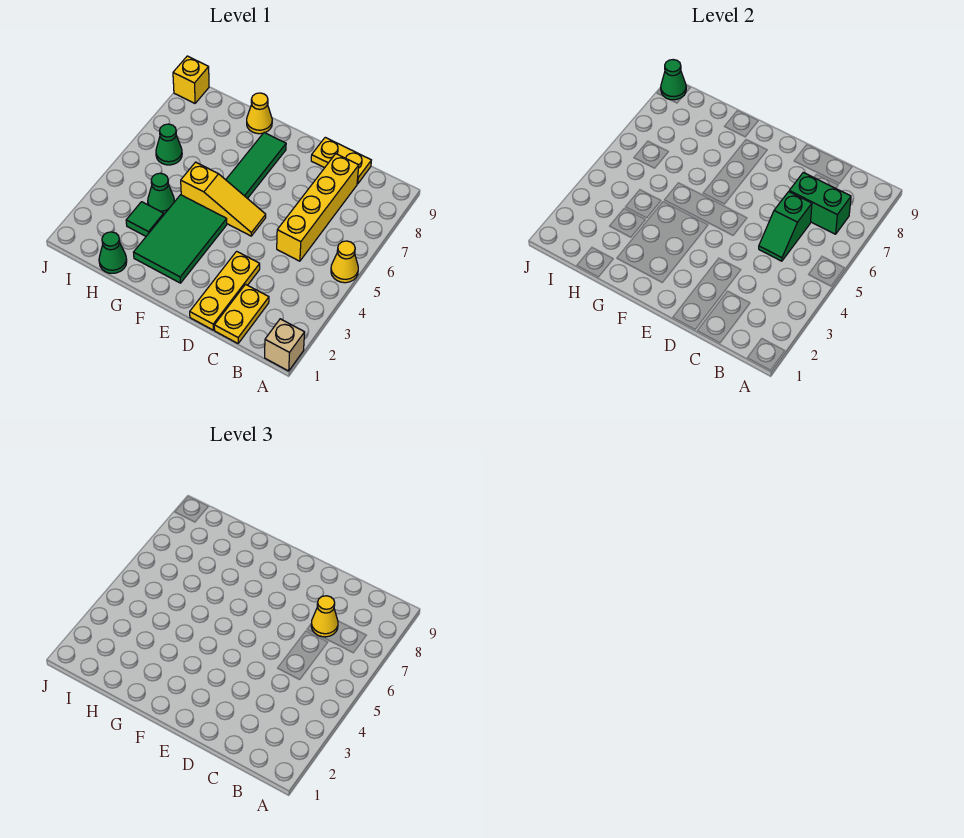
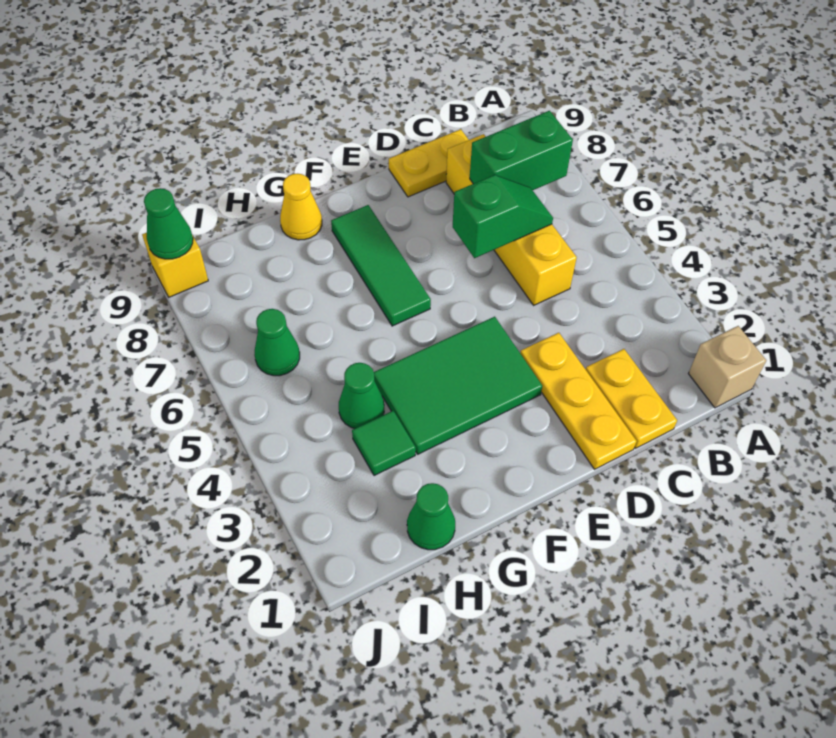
yellow 1x1 cone [331,241,358,283] -> none
green 1x2 slope [759,192,812,261] -> green 1x2 slope turned to [453,175,553,258]
yellow 1x1 cone [311,596,338,637] -> none
yellow 1x3 slope [181,162,266,236] -> none
green 2x3 tile [133,195,227,283] -> green 2x3 tile turned to [374,317,542,454]

